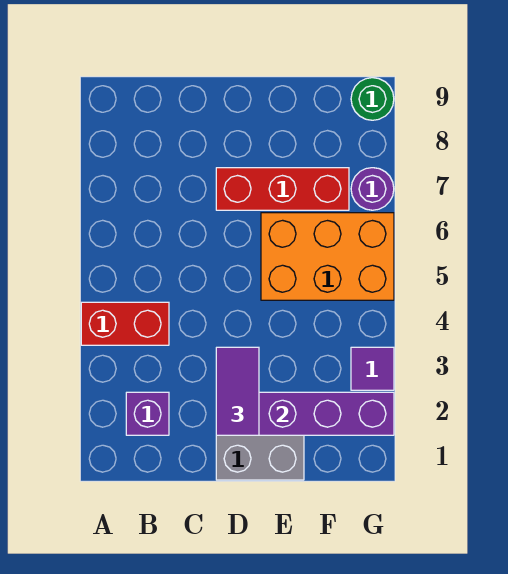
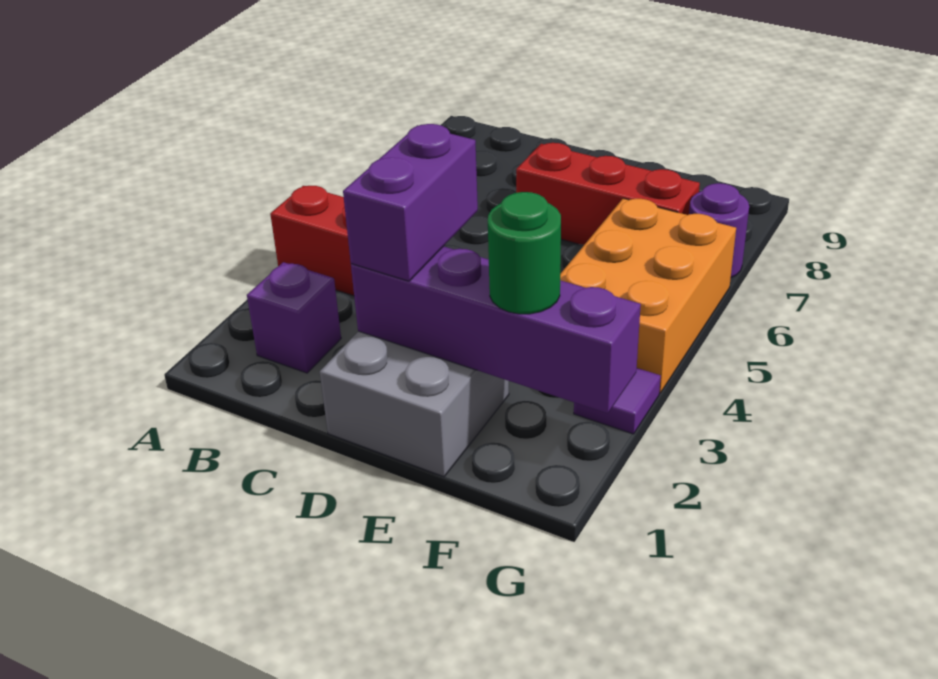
purple 1x2 tile [216,347,259,435] -> purple 1x2 brick [343,124,478,281]
orange 2x3 brick [261,213,394,300] -> orange 2x3 brick turned to [560,198,736,393]
green 1x1 round brick [351,78,394,120] -> green 1x1 round brick moved to [488,192,561,314]

